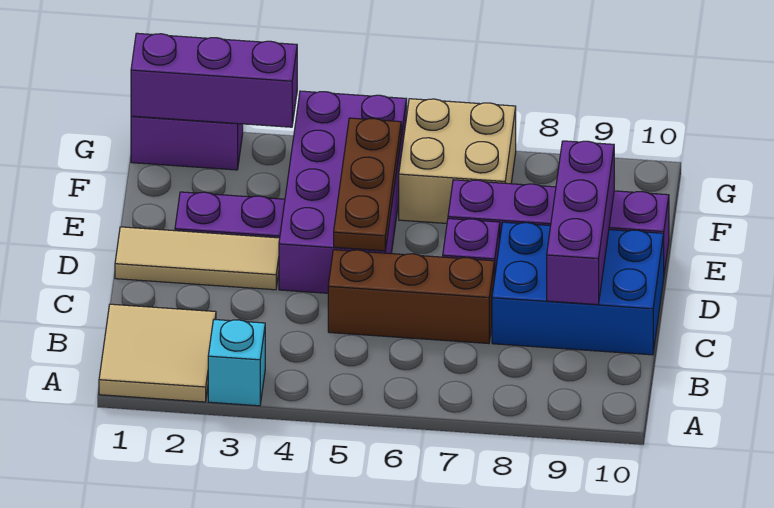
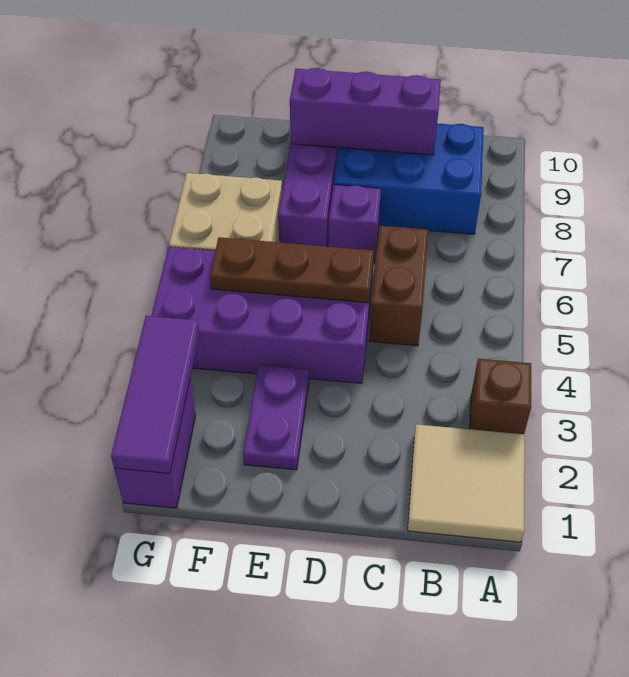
cyan 1x1 brick [208,320,265,406] -> brown 1x1 brick [470,359,531,434]
brown 1x3 brick [328,250,494,344] -> brown 1x2 brick [369,226,428,346]
blue 2x3 brick [492,222,664,355] -> blue 2x3 brick turned to [334,124,484,234]
tan 1x3 tile [115,227,280,290] -> none
purple 1x3 brick [131,33,297,127] -> purple 1x3 tile [111,316,200,473]

